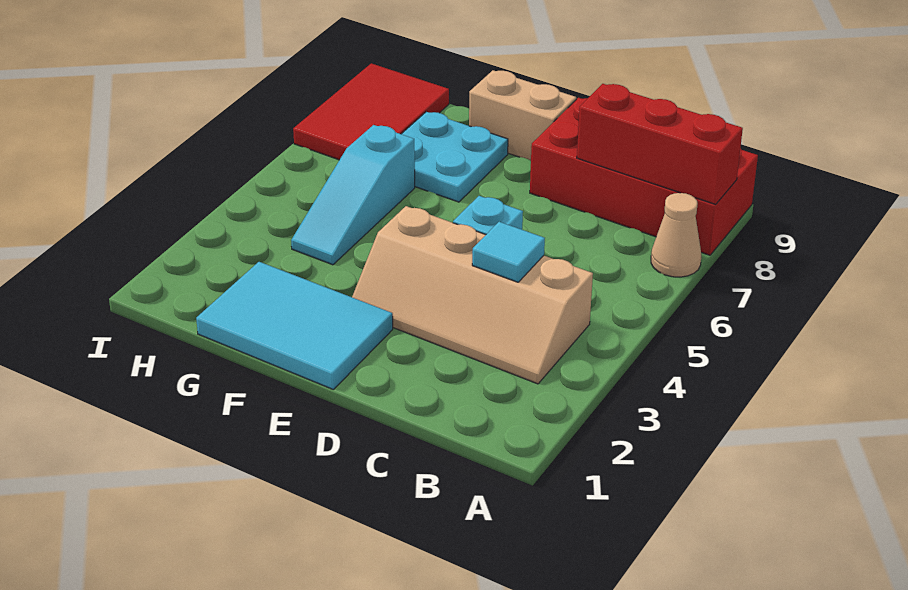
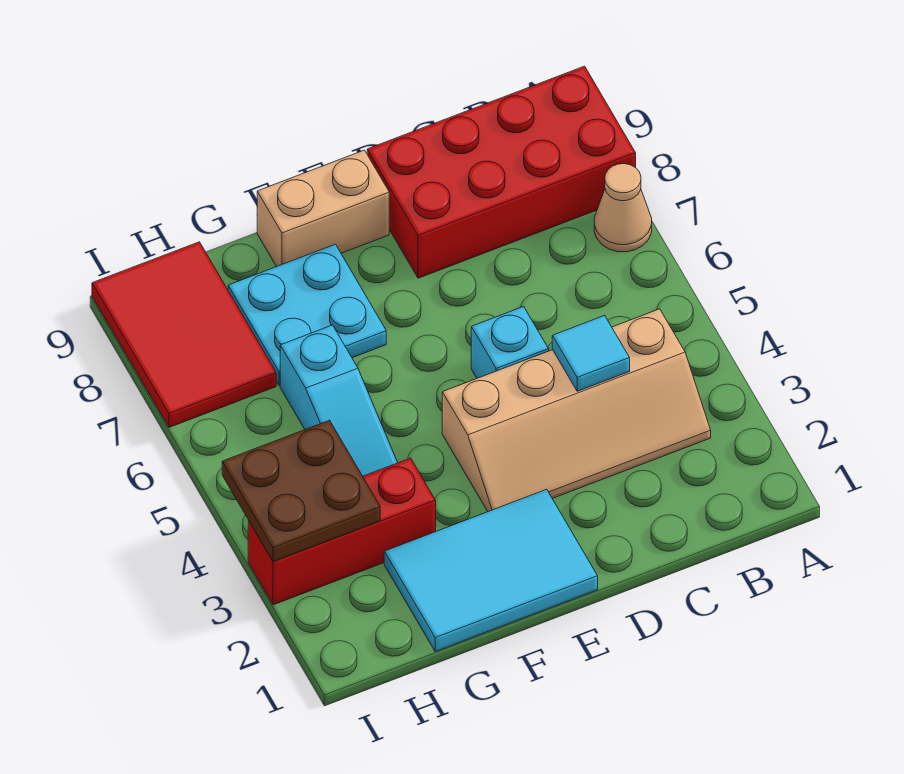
red 1x3 brick [577,84,743,204] -> red 1x3 brick moved to [248,458,436,605]
none -> brown 2x2 plate [222,420,380,562]

